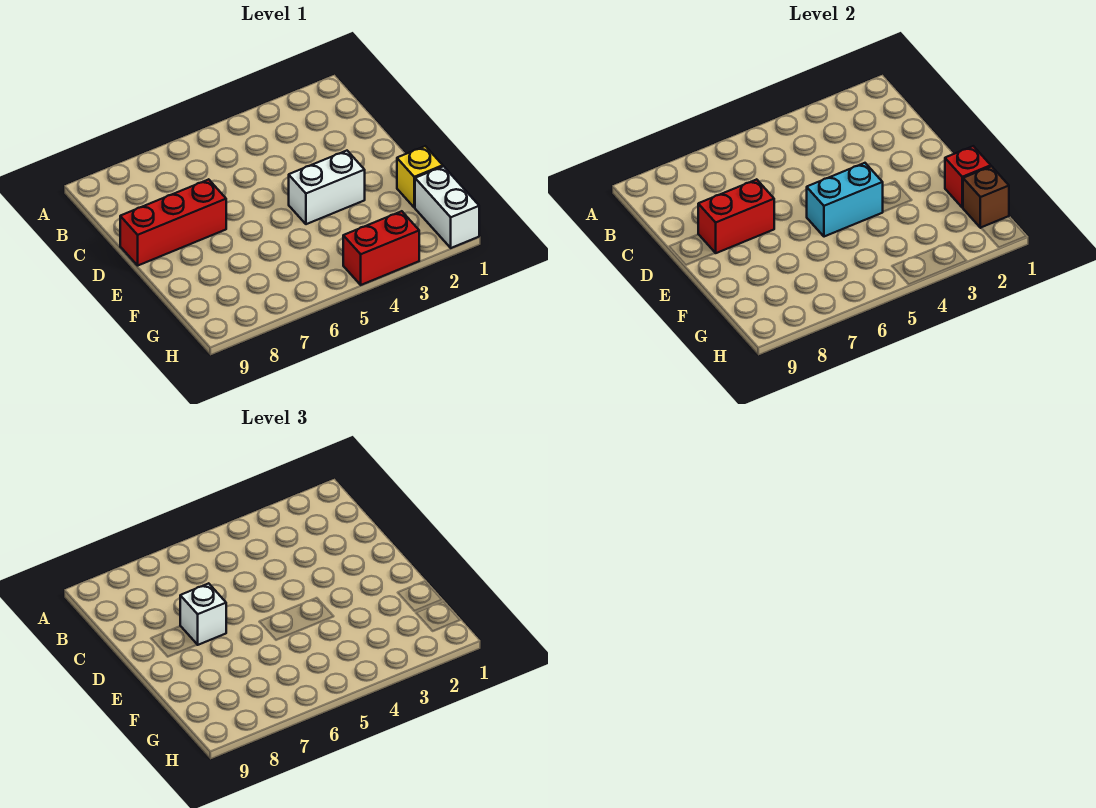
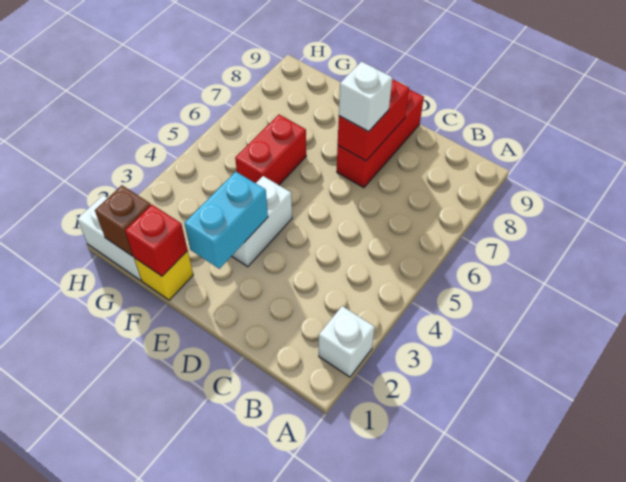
none -> white 1x1 brick [319,306,375,377]
cyan 1x2 brick [807,163,883,237] -> cyan 1x2 brick moved to [184,172,268,269]
red 1x2 brick [343,211,419,285] -> red 1x2 brick moved to [235,115,306,185]

